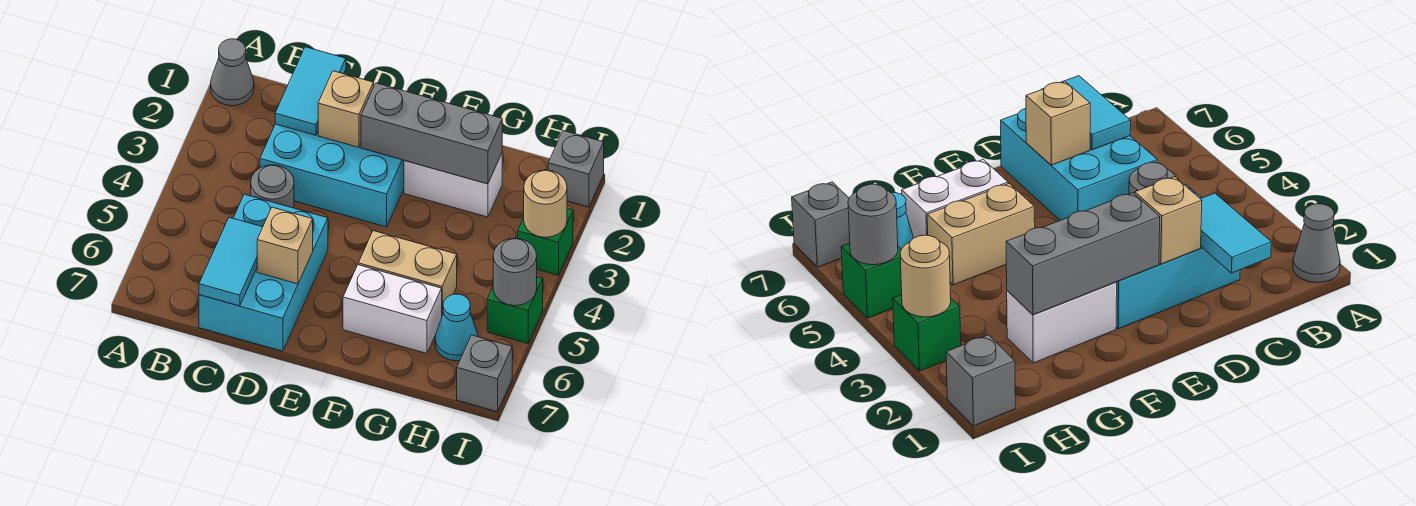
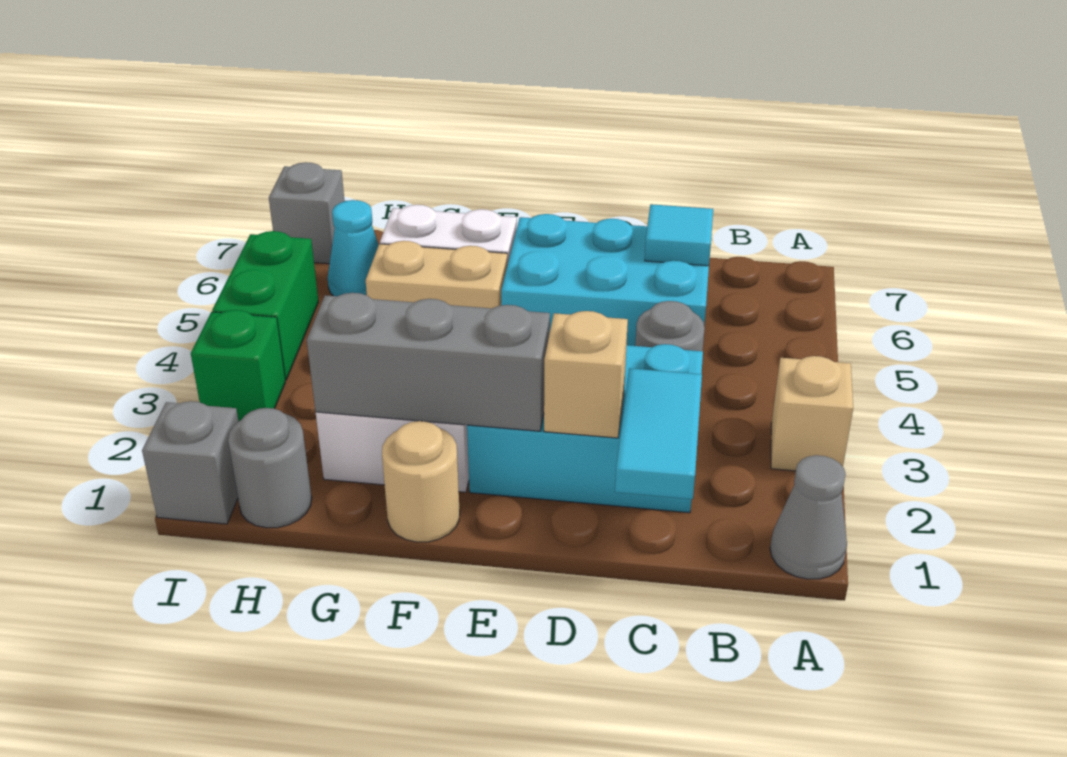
cyan 2x3 brick [199,194,328,351] -> cyan 2x3 brick turned to [501,214,709,346]
cyan 1x2 tile [199,217,263,306] -> cyan 1x1 tile [645,204,713,266]
tan 1x1 brick [257,207,313,284] -> tan 1x1 brick moved to [771,356,853,471]
tan 1x1 round brick [524,170,567,237] -> tan 1x1 round brick moved to [382,421,460,542]
green 1x1 brick [487,277,543,343] -> green 1x2 brick [212,231,318,380]
grey 1x1 round brick [493,238,537,306] -> grey 1x1 round brick moved to [228,408,312,528]

